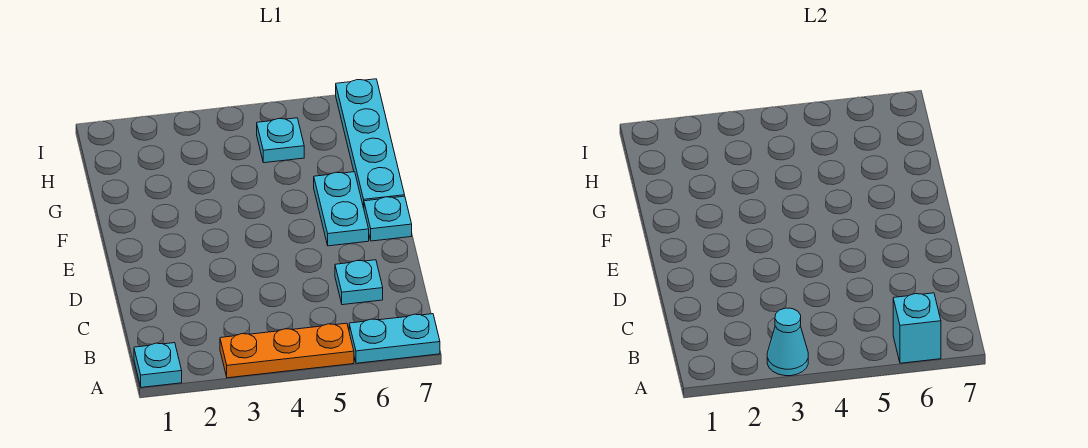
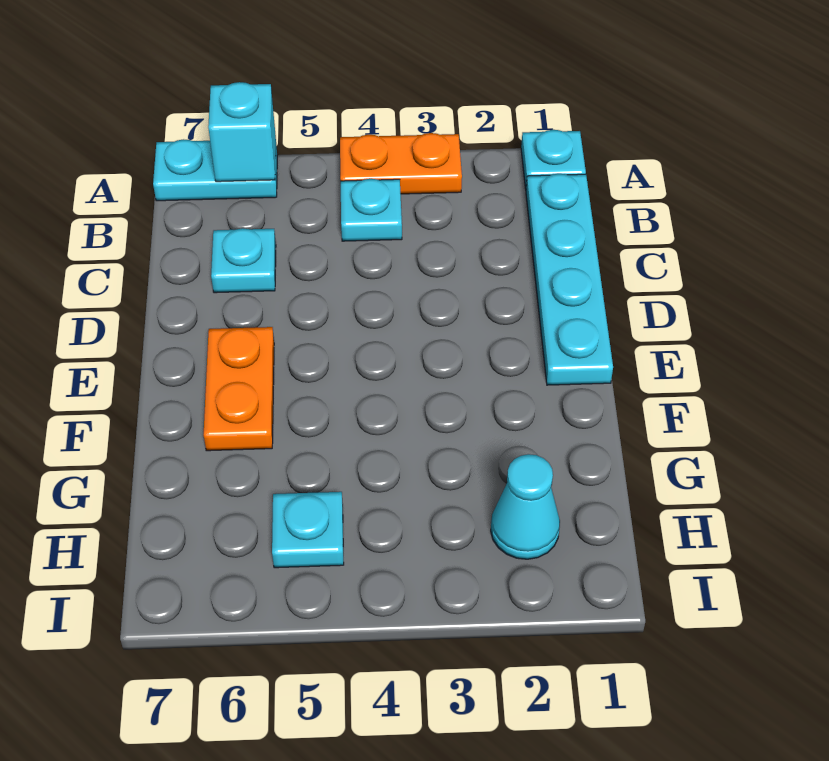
orange 1x3 plate [220,323,354,378] -> orange 1x2 plate [340,133,462,194]
cyan 1x1 cone [767,308,808,376] -> cyan 1x1 cone moved to [491,454,560,559]
cyan 1x2 plate [314,172,369,246] -> orange 1x2 plate [204,327,274,451]
cyan 1x1 plate [364,196,412,241] -> cyan 1x1 plate moved to [341,179,402,241]
cyan 1x4 plate [336,79,405,208] -> cyan 1x4 plate moved to [526,174,613,385]

